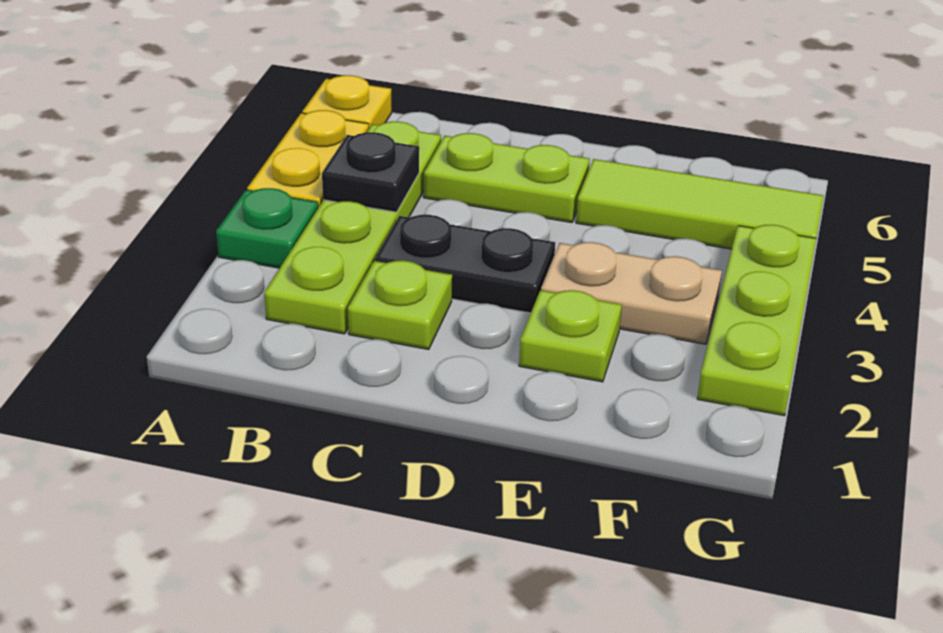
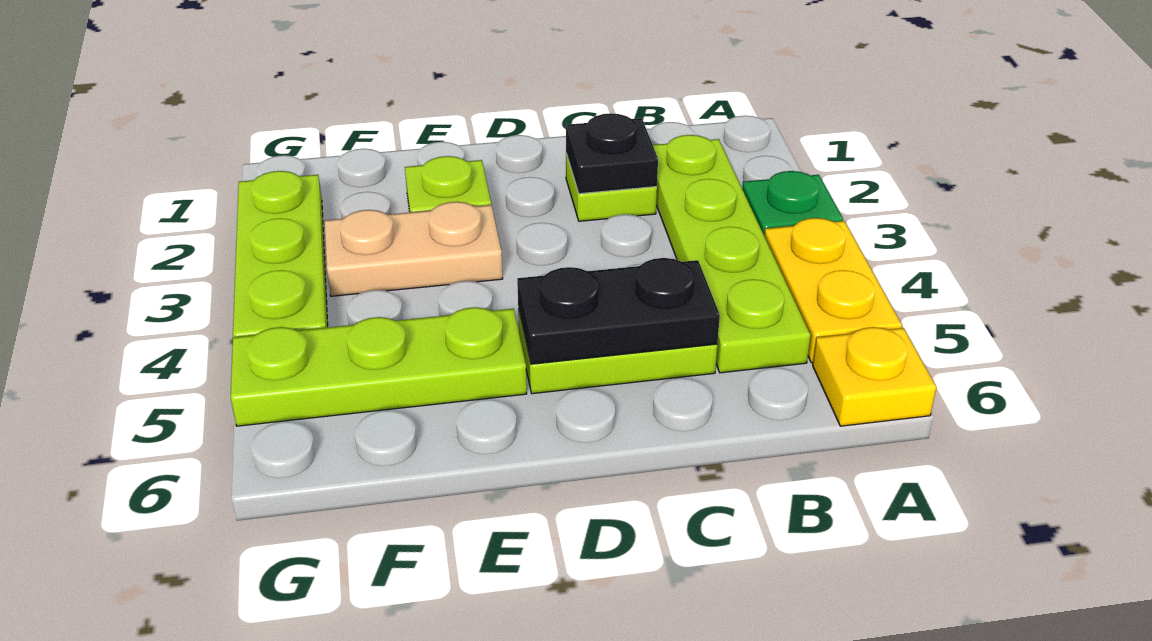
black 1x1 plate [322,132,419,212] -> black 1x1 plate moved to [566,113,658,194]
black 1x2 plate [375,215,555,313] -> black 1x2 plate moved to [517,258,720,364]
lime 1x3 tile [576,159,824,249] -> lime 1x3 plate [231,307,527,426]

